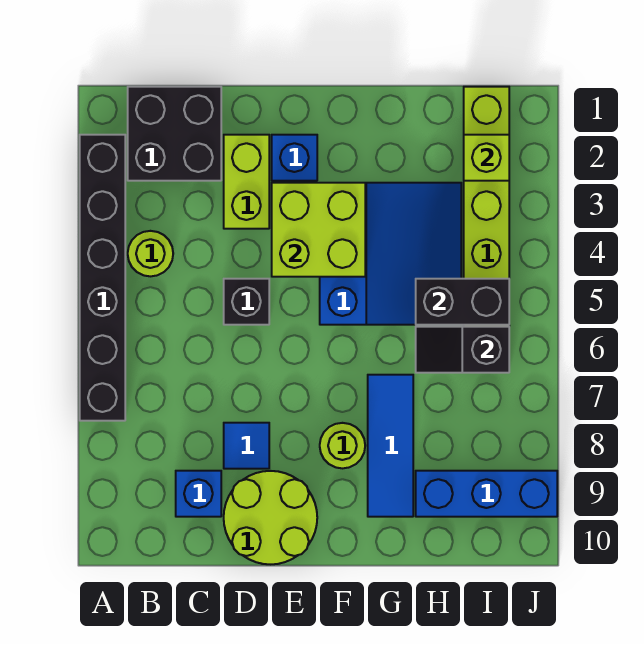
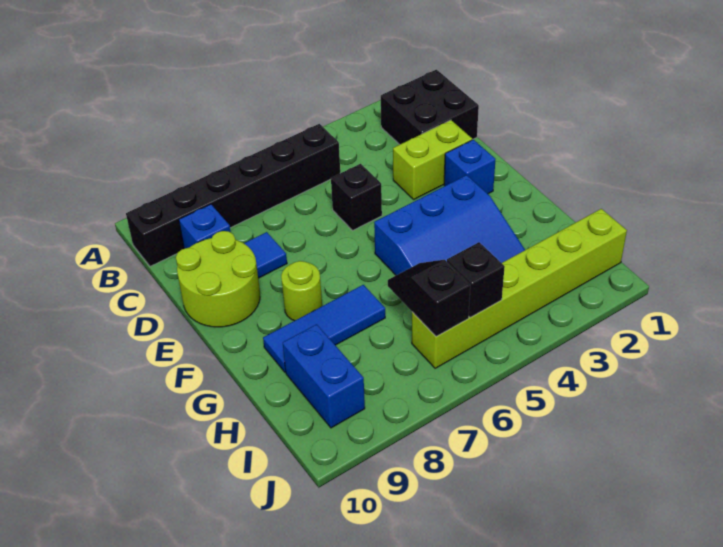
black 1x6 brick [80,135,125,421] -> black 1x6 brick moved to [126,124,340,266]
lime 1x1 round brick [128,231,173,276] -> none
lime 2x2 brick [272,183,365,277] -> none
black 1x2 brick [416,279,509,325] -> black 1x1 brick [447,242,505,318]
blue 1x3 brick [416,471,557,517] -> blue 1x2 brick [283,324,365,428]
lime 1x1 brick [464,135,509,181] -> none

